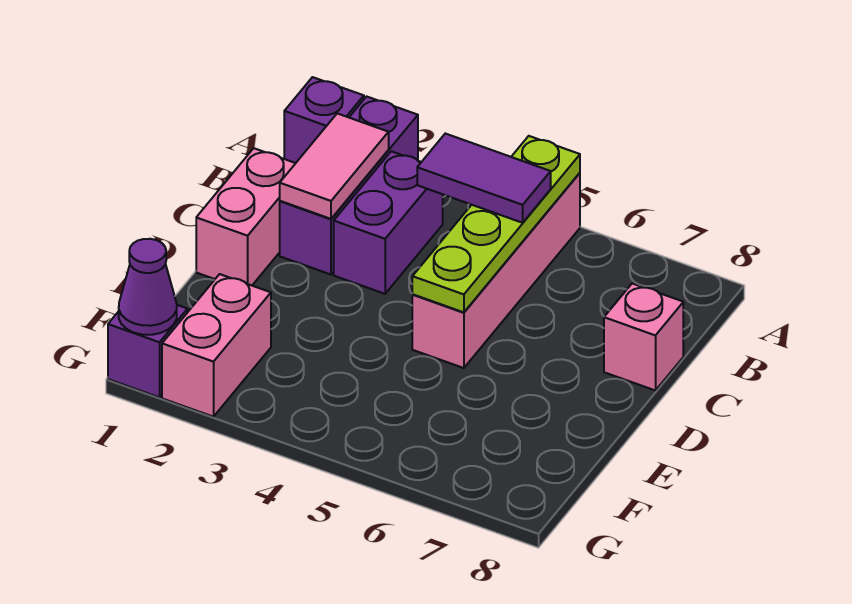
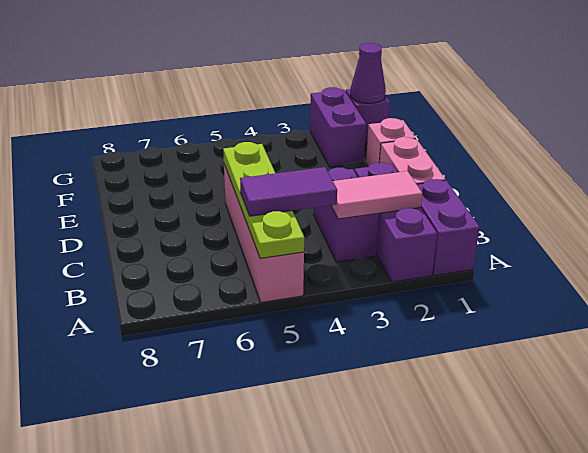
purple 1x1 brick [284,77,364,163] -> purple 1x2 brick [417,179,480,275]
pink 1x2 tile [280,113,389,219] -> pink 1x2 tile turned to [331,171,422,219]
pink 1x1 brick [604,283,683,391] -> pink 1x1 brick moved to [366,118,416,167]
pink 1x2 brick [162,274,271,417] -> purple 1x2 brick [310,87,366,167]

